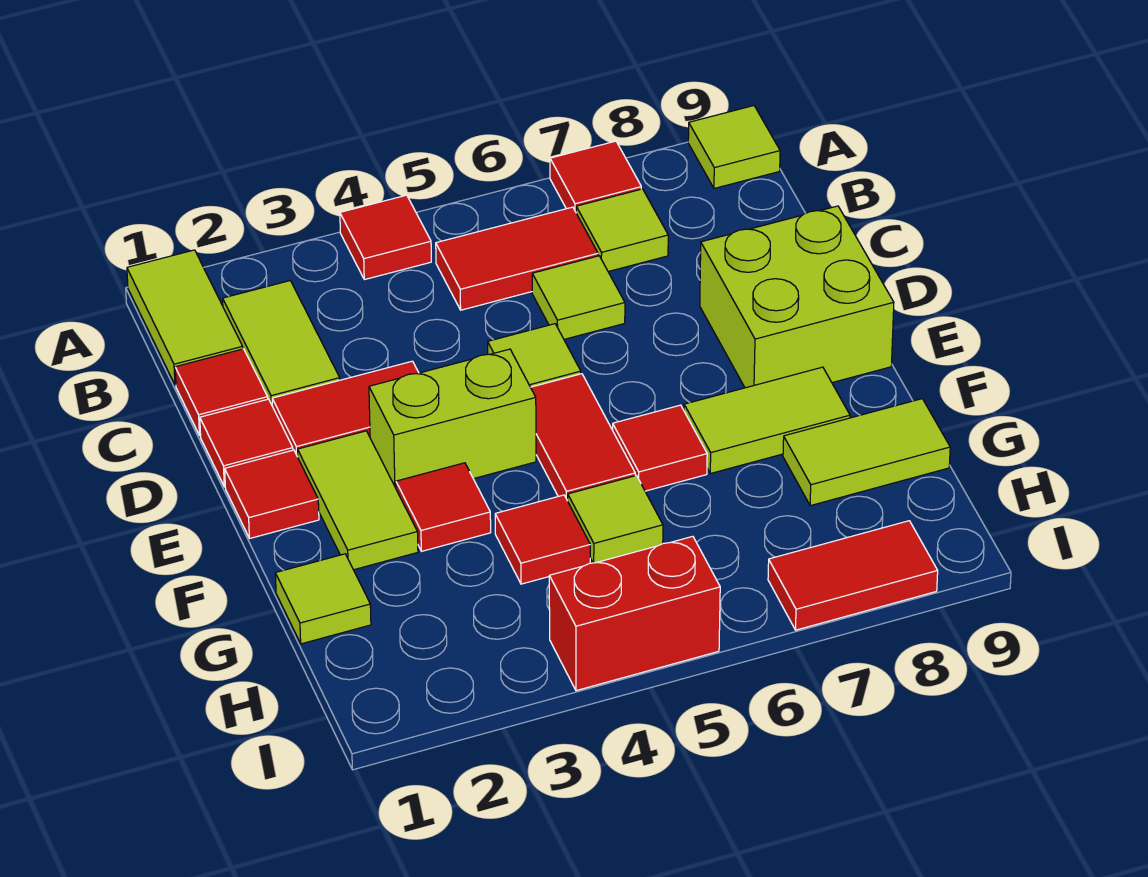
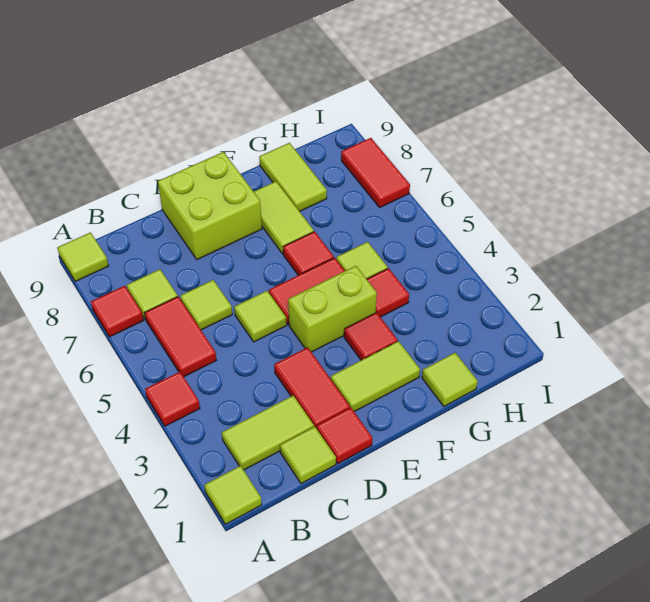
lime 1x2 tile [127,250,243,385] -> lime 1x1 tile [204,466,262,524]
red 1x1 tile [175,349,268,436] -> lime 1x1 tile [280,427,336,484]
red 1x1 tile [225,450,319,538] -> none
lime 1x2 brick [369,349,536,488] -> lime 1x2 brick turned to [288,266,377,352]
red 1x2 brick [549,536,720,691] -> none

